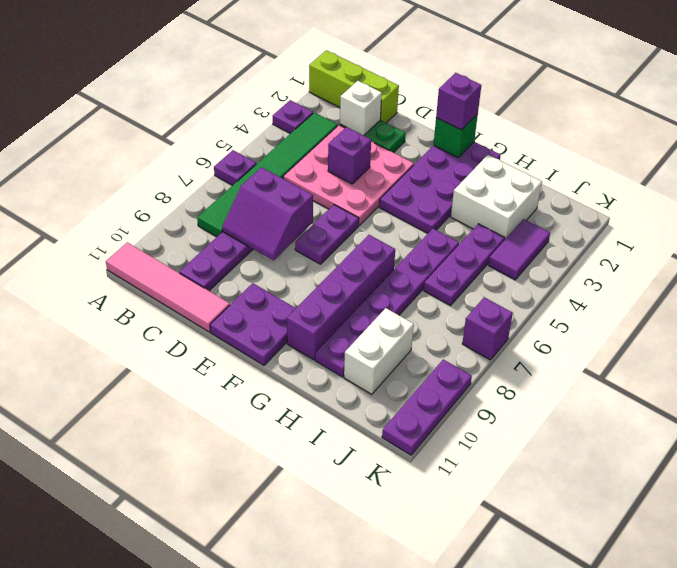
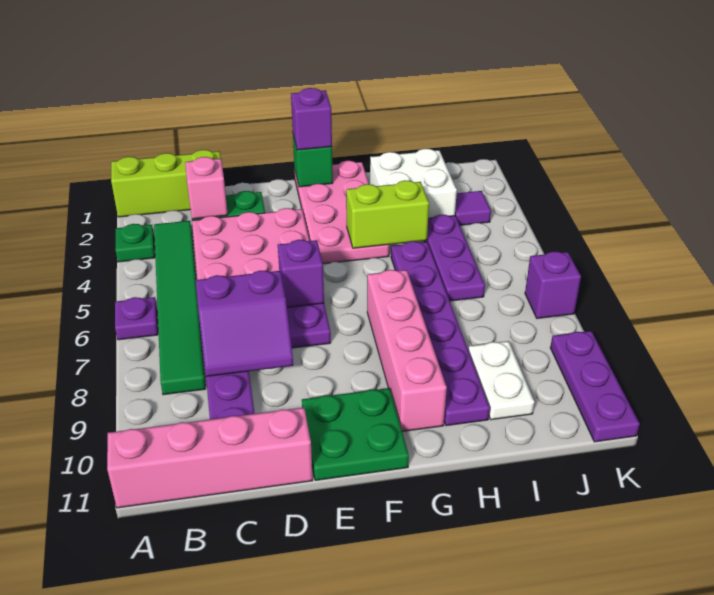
purple 1x1 plate [273,100,313,134] -> green 1x1 plate [115,224,155,262]
pink 1x4 tile [106,242,230,332] -> pink 1x4 brick [107,407,313,508]
white 1x1 brick [340,81,382,135] -> pink 1x1 brick [185,157,228,219]
purple 1x1 brick [328,127,371,184] -> purple 1x1 brick moved to [278,240,324,307]
purple 2x2 plate [210,283,296,365] -> green 2x2 plate [302,388,409,480]
purple 2x4 plate [379,142,501,233] -> pink 2x4 plate [295,161,389,264]
none -> lime 1x2 brick [346,180,429,248]
purple 1x4 brick [287,235,395,360] -> pink 1x4 brick [367,270,447,431]
white 1x2 brick [344,308,414,394] -> white 1x2 plate [468,341,535,420]
purple 1x2 tile [488,219,550,280] -> purple 1x1 tile [455,191,491,225]

